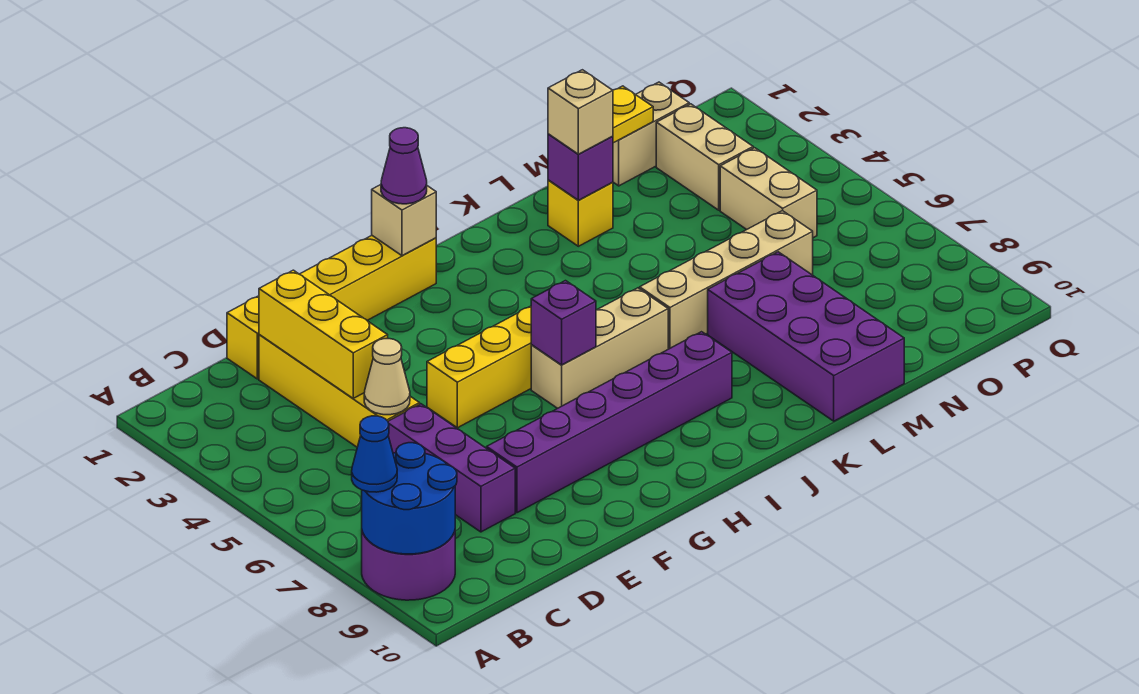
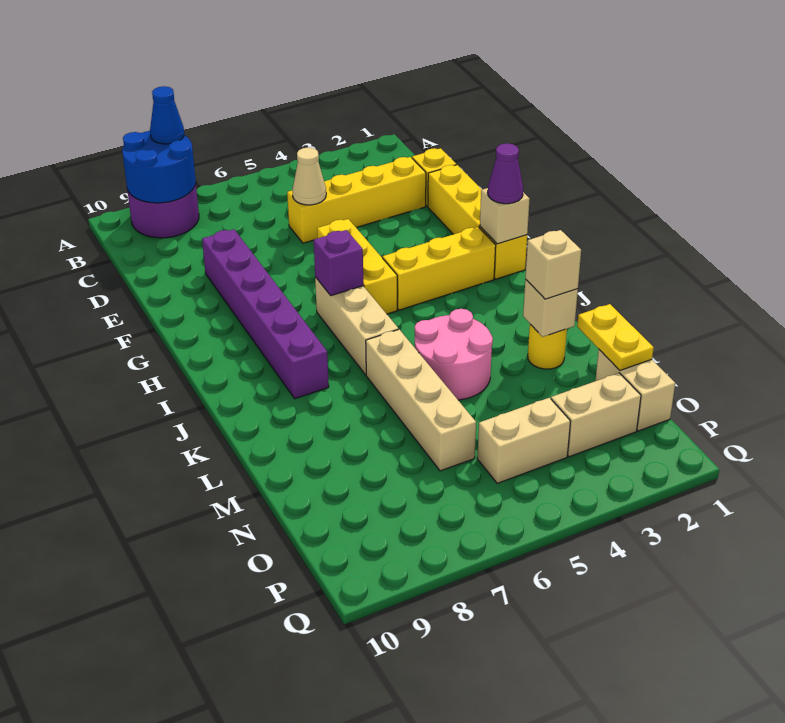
yellow 1x3 brick [259,270,388,398] -> yellow 1x3 brick moved to [383,227,496,310]
purple 1x3 brick [388,404,515,532] -> none
none -> pink 2x2 round brick [415,309,493,400]
yellow 1x1 brick [548,180,613,246] -> yellow 1x1 round brick [528,324,567,369]
purple 1x1 brick [548,134,613,200] -> tan 1x1 brick [523,279,578,337]
purple 2x4 brick [708,252,904,421] -> none

